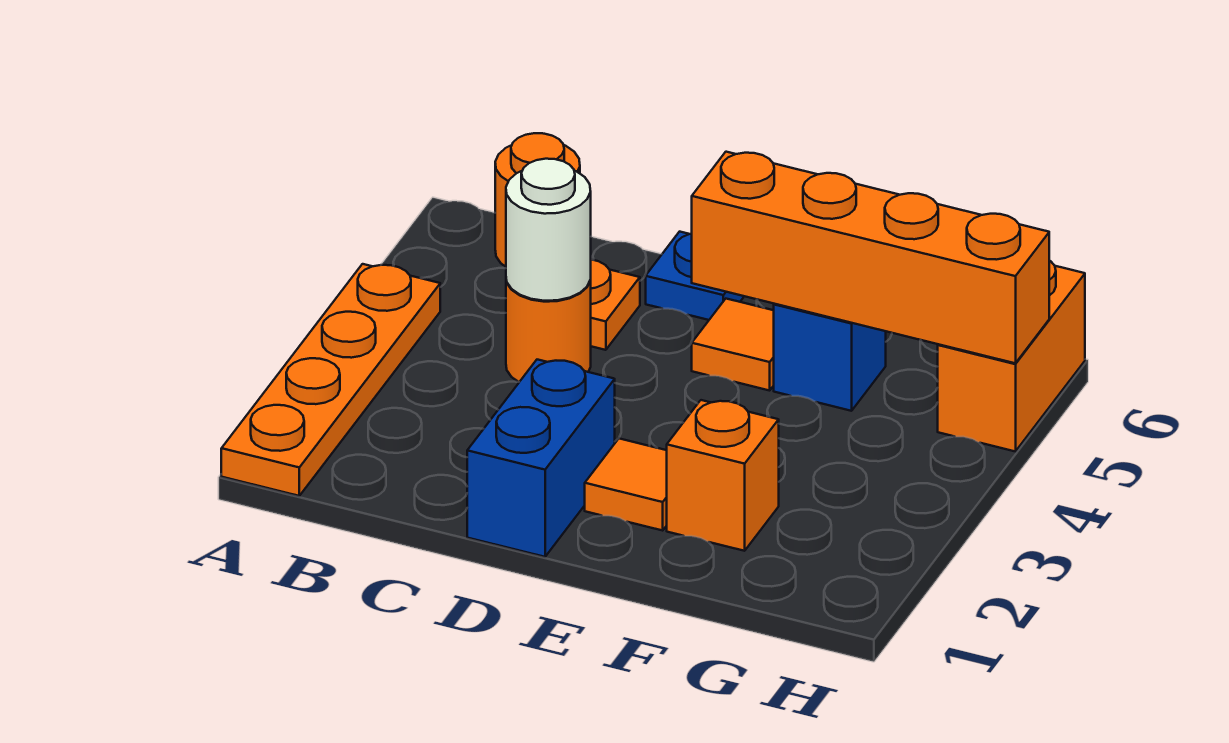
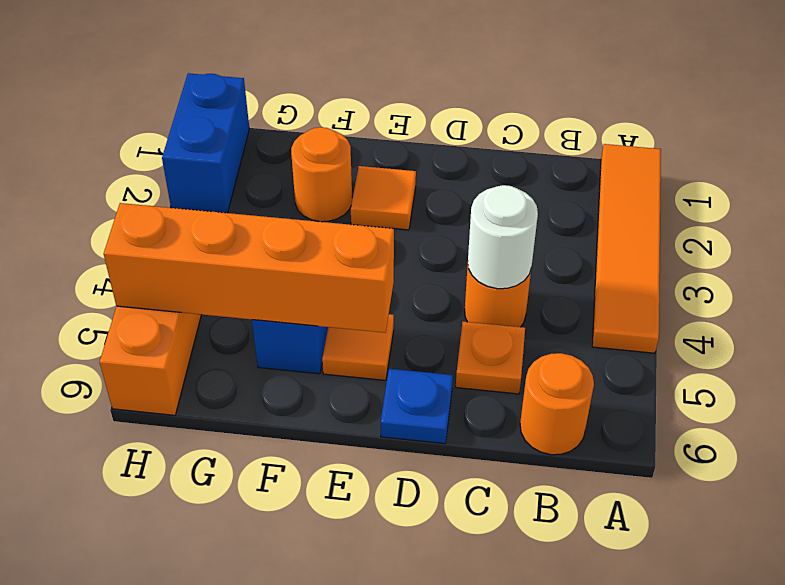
orange 1x4 plate [221,264,440,496] -> orange 1x4 tile [592,144,661,353]
blue 1x2 brick [467,360,615,557] -> blue 1x2 brick moved to [162,73,249,213]
orange 1x1 brick [667,400,779,551] -> orange 1x1 round brick [291,127,352,222]

